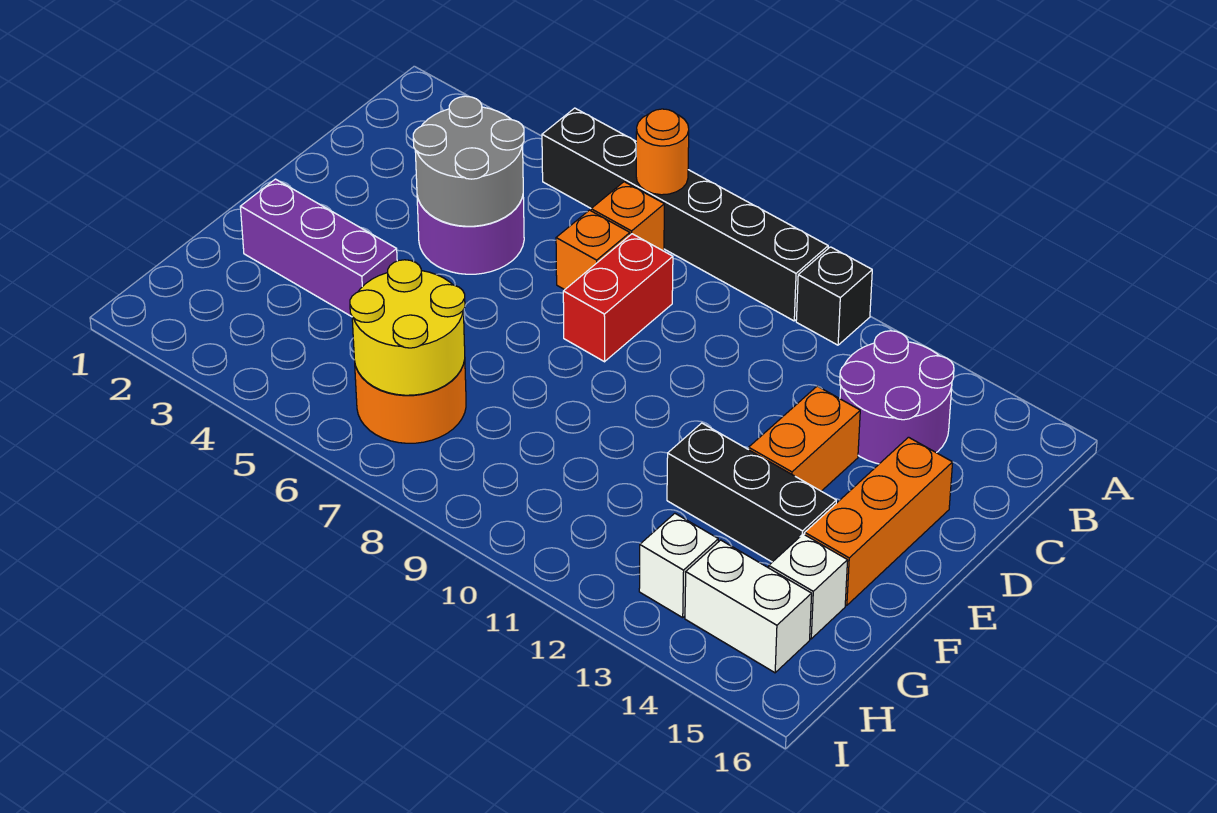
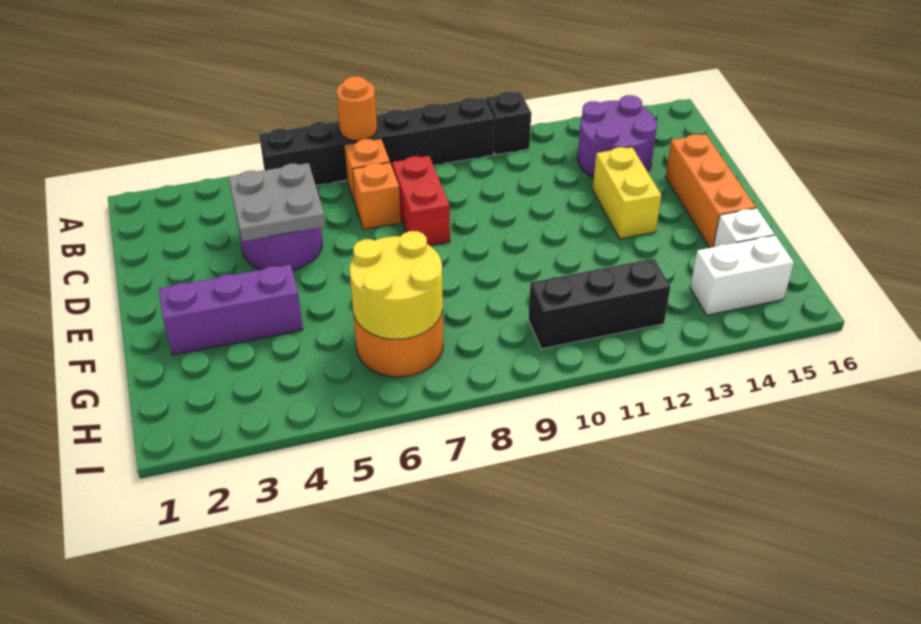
grey 2x2 round brick [413,96,524,226] -> grey 2x2 plate [228,163,325,241]
orange 1x2 brick [749,386,860,491] -> yellow 1x2 brick [593,147,661,239]
black 1x3 brick [667,423,836,562] -> black 1x3 brick moved to [528,259,670,349]
white 1x1 brick [639,513,718,618] -> none

